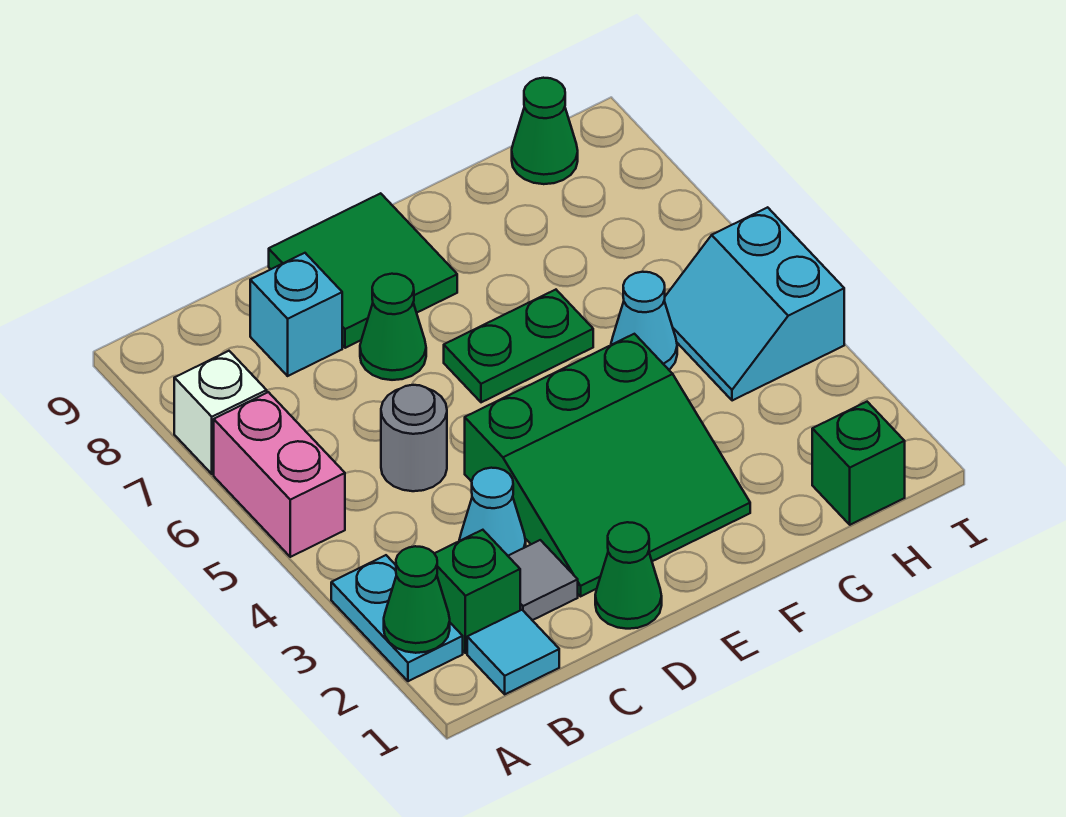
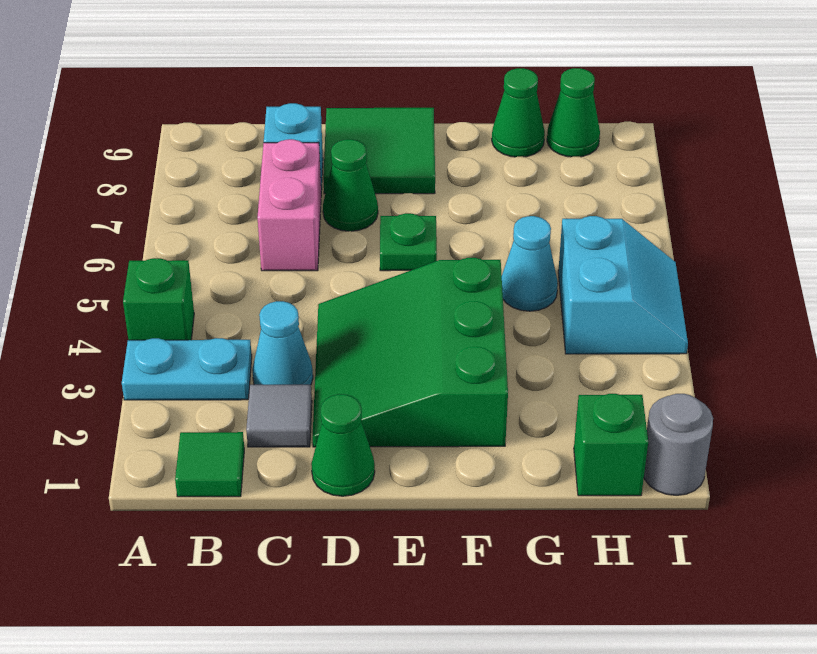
cyan 1x2 plate [331,555,463,681] -> cyan 1x2 plate turned to [122,338,252,400]
green 1x1 cone [384,546,450,653] -> green 1x1 cone moved to [492,68,545,157]
pink 1x2 brick [214,392,345,557] -> pink 1x2 brick moved to [257,139,321,271]
white 1x1 brick [174,351,267,474] -> none
cyan 1x1 tile [467,610,559,694] -> green 1x1 tile [175,432,244,497]
green 1x1 brick [434,530,520,653] -> green 1x1 brick moved to [123,258,194,340]
grey 1x1 round brick [381,385,447,491] -> grey 1x1 round brick moved to [644,394,713,495]
green 3x3 slope [465,334,750,596] -> green 3x3 slope turned to [313,258,508,447]
green 1x2 plate [444,290,593,402] -> green 1x1 plate [380,213,437,271]
cyan 2x2 slope [664,207,844,401] -> cyan 2x2 slope turned to [558,216,688,354]

